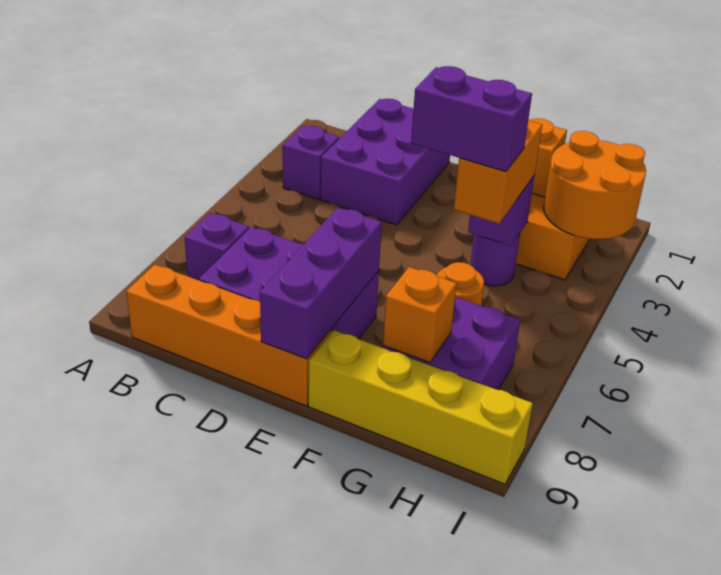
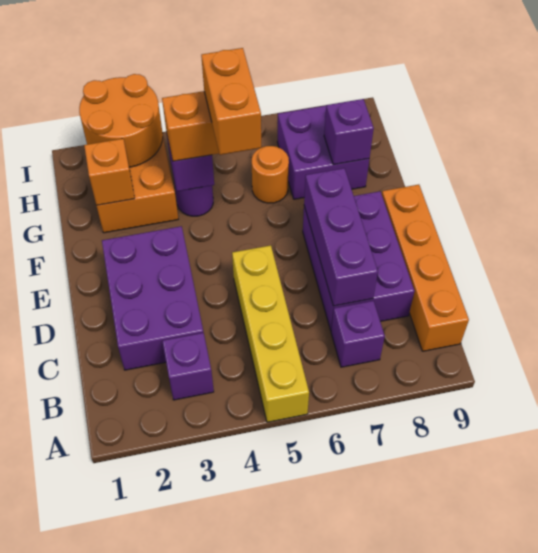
purple 2x3 brick [321,99,450,225] -> purple 2x3 brick turned to [102,226,203,370]
purple 1x3 brick [260,208,382,359] -> purple 1x3 brick turned to [304,168,378,306]
purple 1x2 brick [411,66,532,172] -> orange 1x2 brick [201,48,261,155]
yellow 1x4 brick [308,330,533,484] -> yellow 1x4 brick moved to [232,245,309,422]
orange 1x1 brick [383,267,457,363] -> purple 1x1 brick [324,99,374,165]

